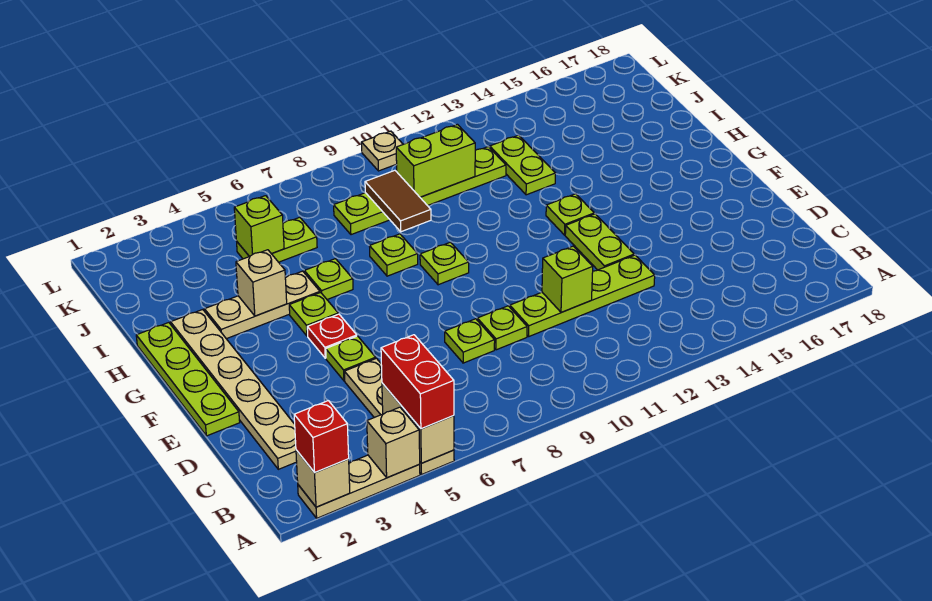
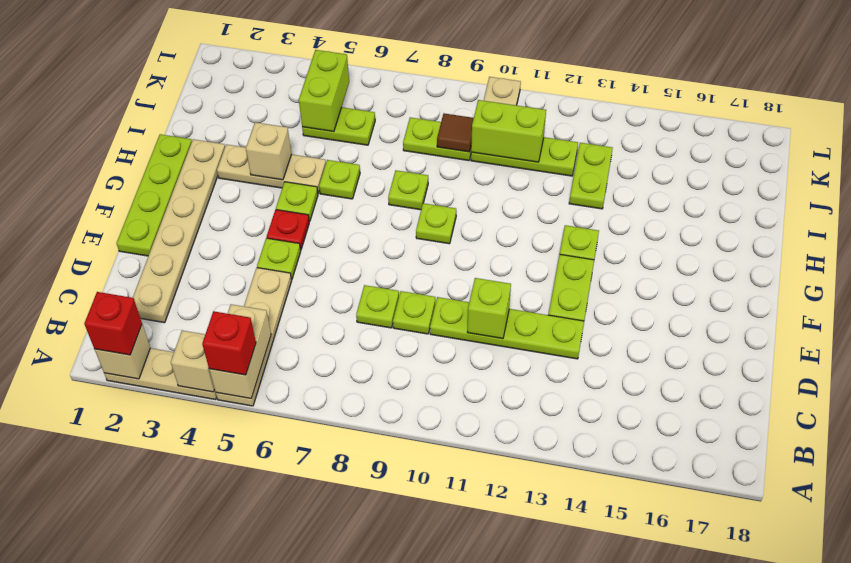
red 1x2 brick [381,335,454,429] -> red 1x1 brick [202,311,256,375]
brown 1x2 tile [365,170,431,232] -> brown 1x1 tile [437,113,474,152]
lime 1x1 brick [234,196,284,256] -> lime 1x2 brick [299,50,349,132]

